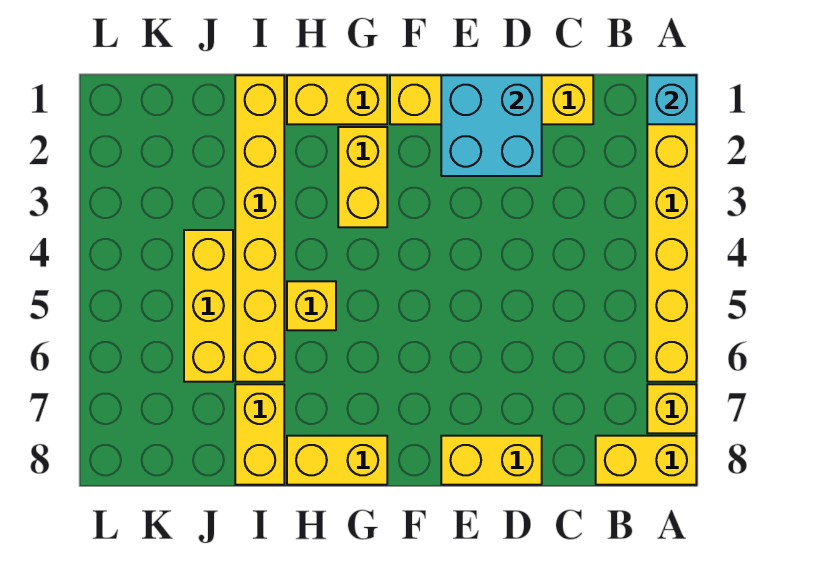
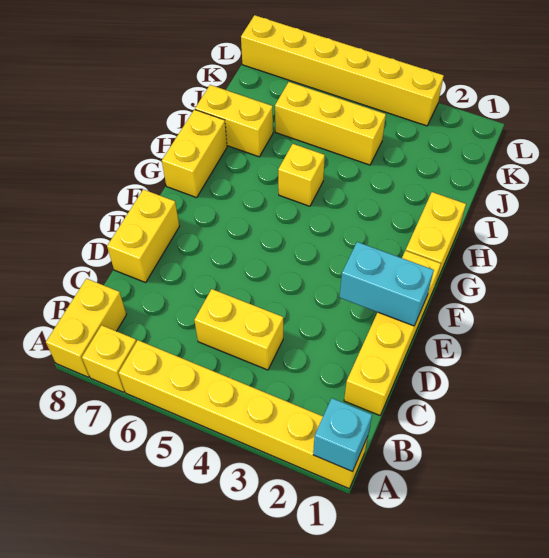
cyan 2x2 brick [441,75,542,176] -> cyan 1x2 brick [340,242,434,326]
yellow 1x2 brick [338,127,387,227] -> yellow 1x2 brick moved to [194,289,283,370]
yellow 1x6 brick [235,75,284,382] -> yellow 1x6 brick moved to [241,15,444,126]

